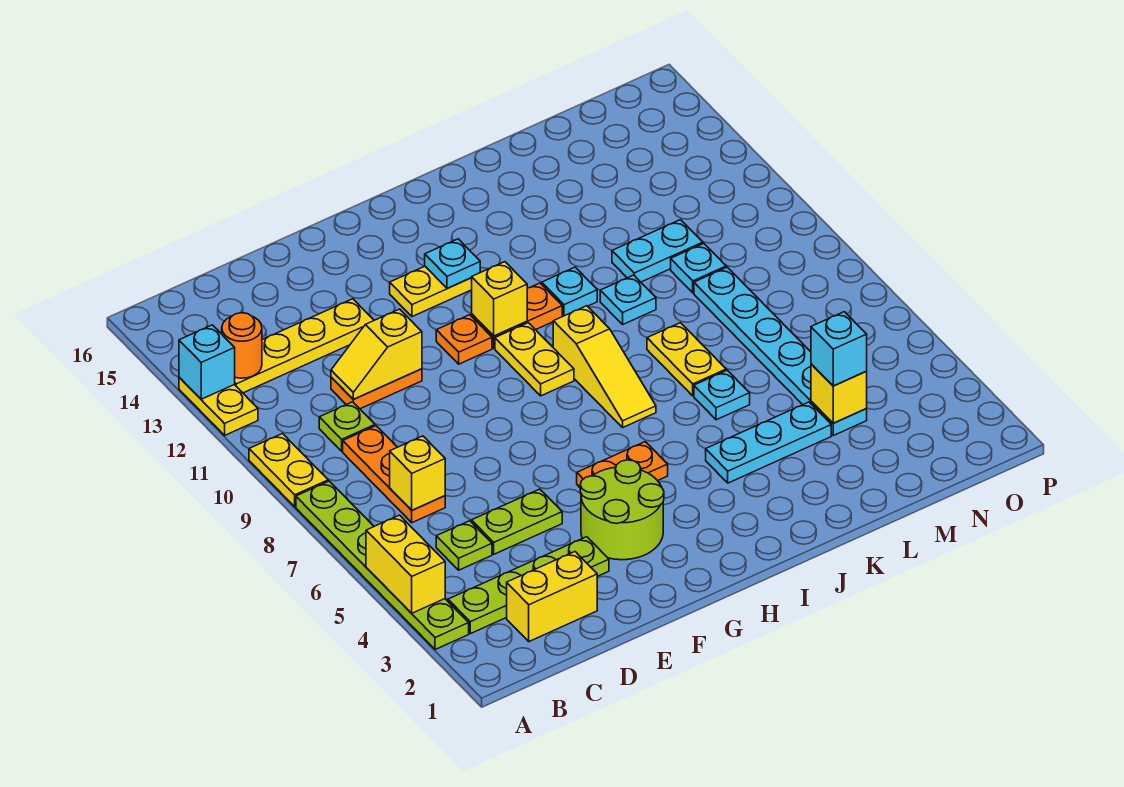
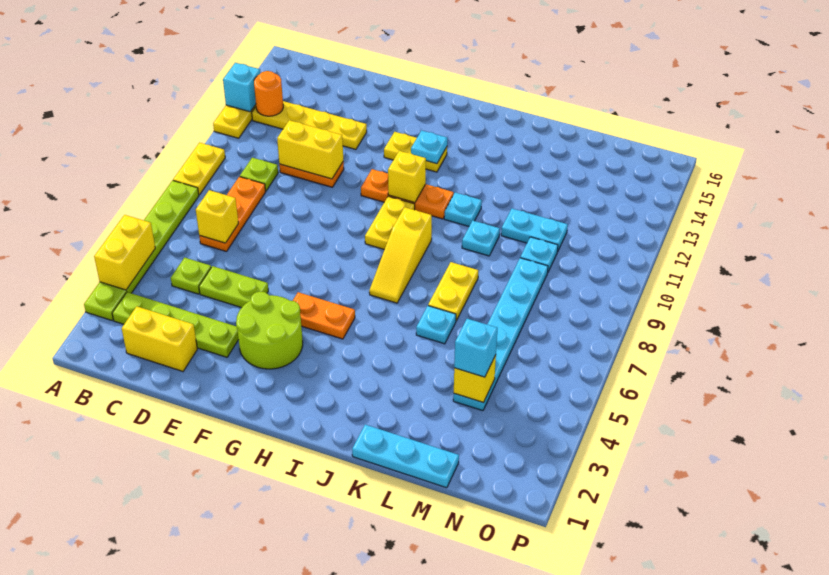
yellow 1x2 slope [331,309,422,399] -> yellow 1x2 brick [277,120,343,179]
cyan 1x3 plate [706,402,831,483] -> cyan 1x3 plate moved to [352,425,459,488]

